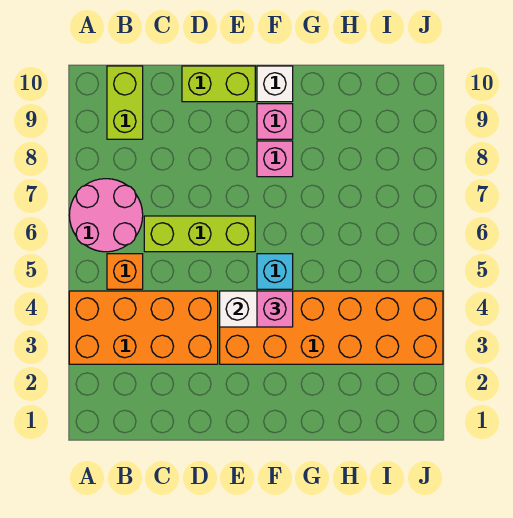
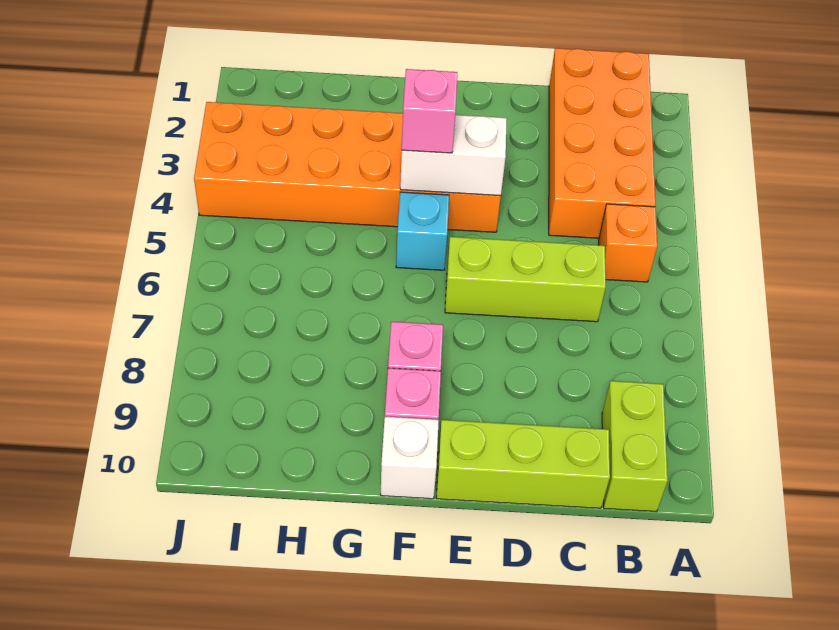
orange 2x4 brick [69,291,218,364] -> orange 2x4 brick turned to [549,48,655,238]
pink 2x2 round brick [69,179,143,252] -> none
lime 1x2 brick [182,66,255,102] -> lime 1x3 brick [436,420,610,508]

